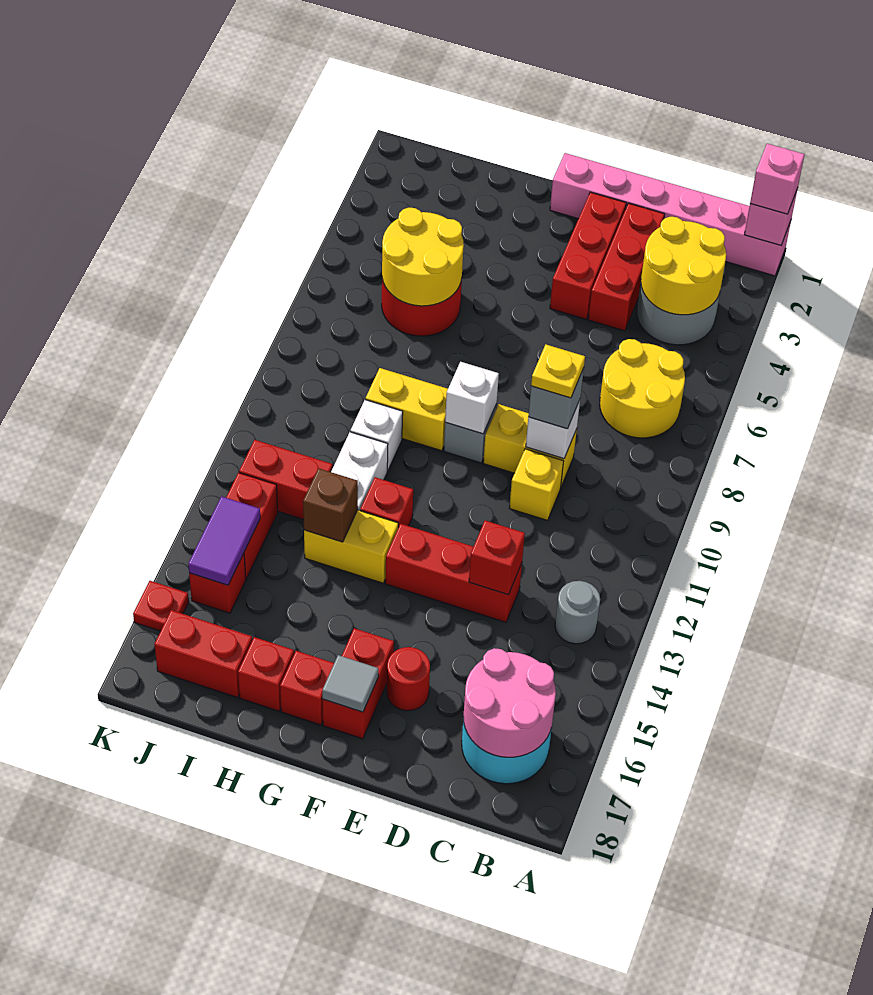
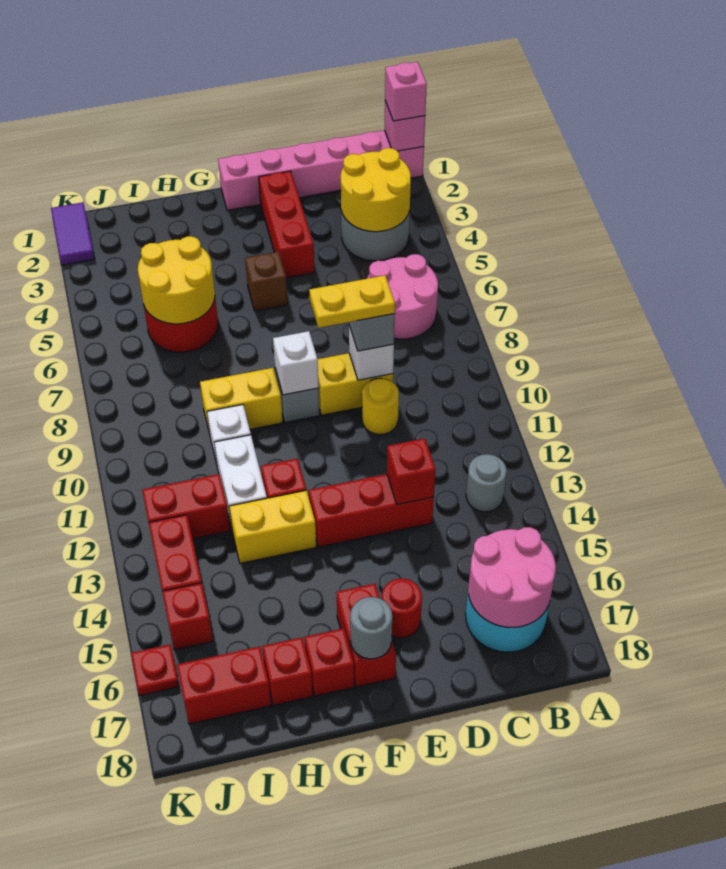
yellow 2x2 round brick [600,339,685,438] -> pink 2x2 round brick [367,254,438,339]
red 1x3 brick [588,203,665,331] -> none
yellow 1x1 plate [531,345,585,398] -> yellow 1x2 plate [309,275,395,328]
yellow 1x1 brick [509,449,563,520] -> yellow 1x1 round brick [362,378,399,435]
grey 1x1 tile [322,655,378,712] -> grey 1x1 round brick [350,597,392,659]
brown 1x1 brick [303,468,358,542] -> brown 1x1 brick moved to [245,252,288,311]
purple 1x2 tile [188,496,260,585] -> purple 1x2 tile moved to [51,202,95,265]

